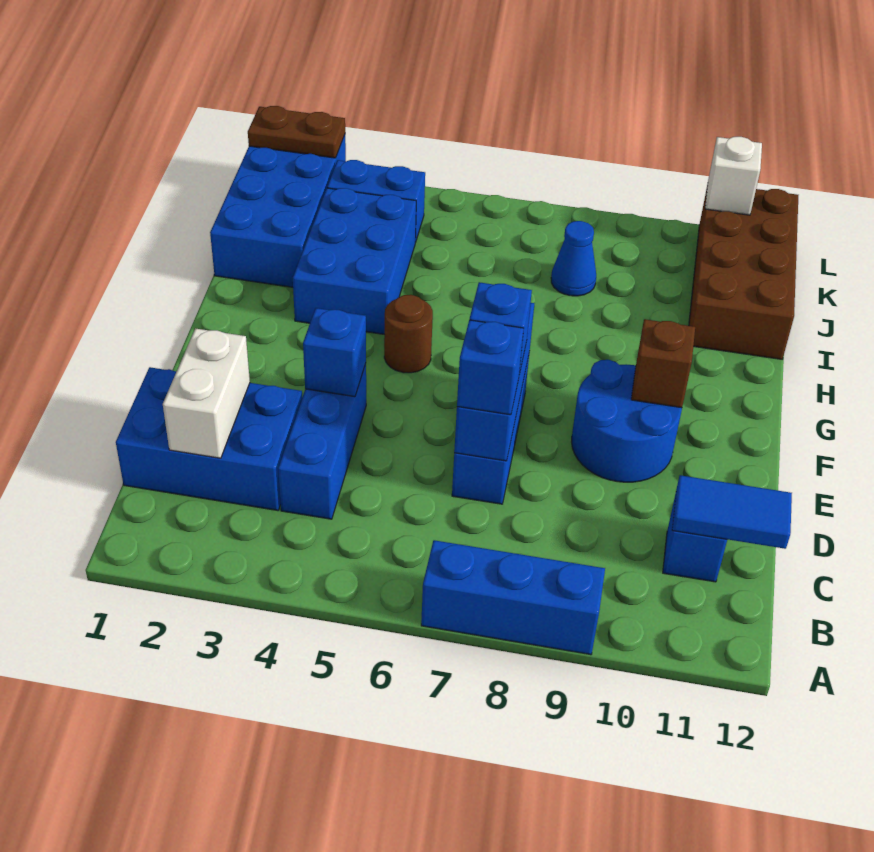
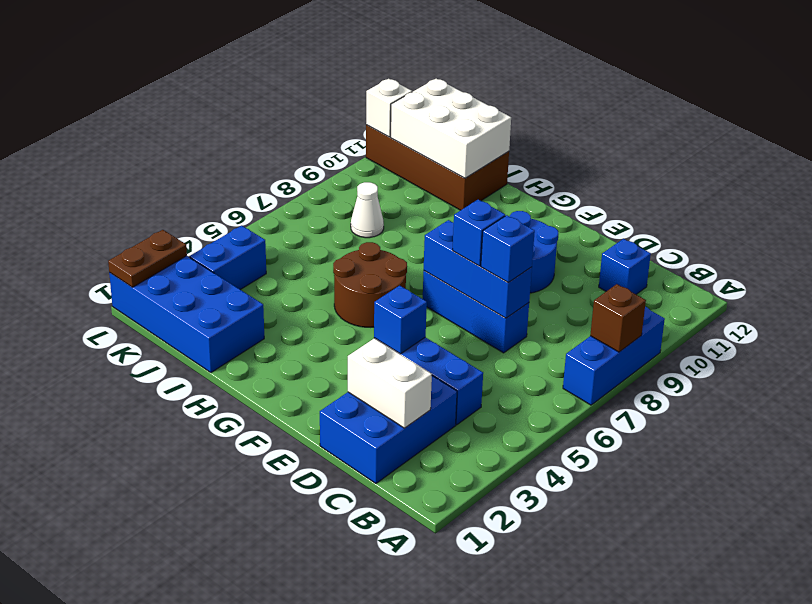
blue 1x2 tile [672,475,792,549] -> none
brown 1x1 brick [631,319,695,408] -> brown 1x1 brick moved to [590,284,646,352]
brown 1x1 round brick [384,295,433,373] -> brown 2x2 round brick [333,242,407,327]
blue 2x3 brick [293,188,416,335] -> none
none -> white 2x3 brick [391,79,511,178]
blue 1x1 cone [551,221,596,296] -> white 1x1 cone [351,182,384,238]

